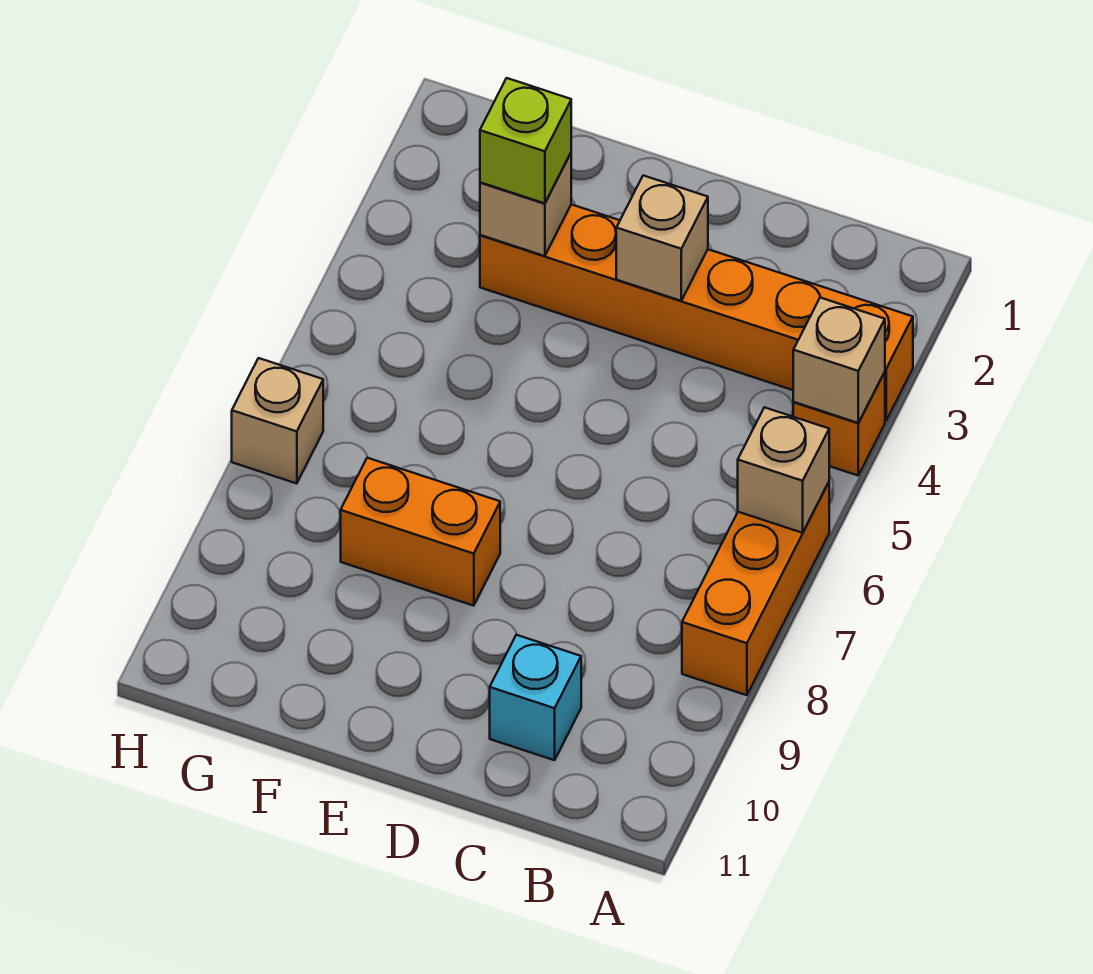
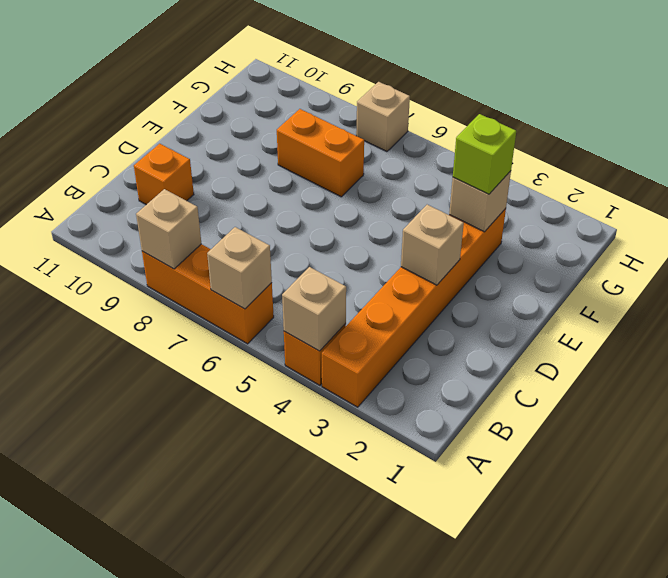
none -> tan 1x1 brick [136,189,201,269]
cyan 1x1 brick [490,635,581,760] -> orange 1x1 brick [134,144,194,205]
orange 1x2 brick [341,458,500,606] -> orange 1x2 brick turned to [277,109,364,197]

